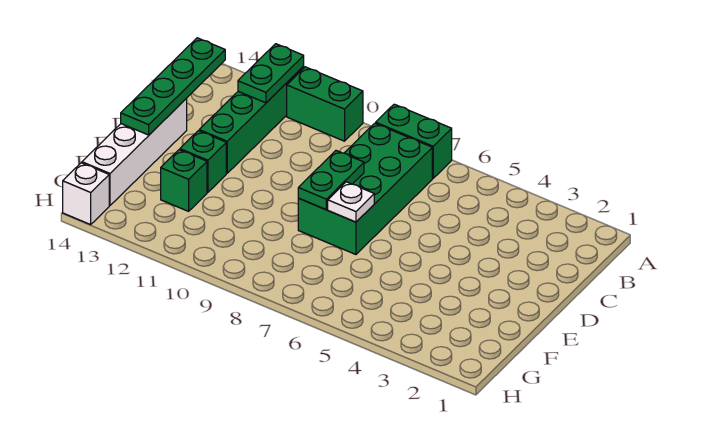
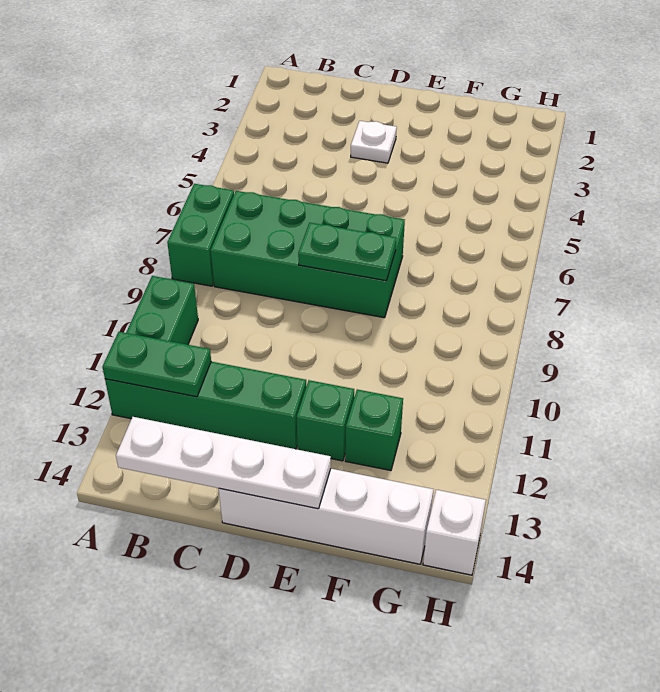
green 1x4 plate [121,38,225,135] -> white 1x4 plate [116,417,331,509]
white 1x1 plate [328,182,374,222] -> white 1x1 plate moved to [351,121,397,163]

